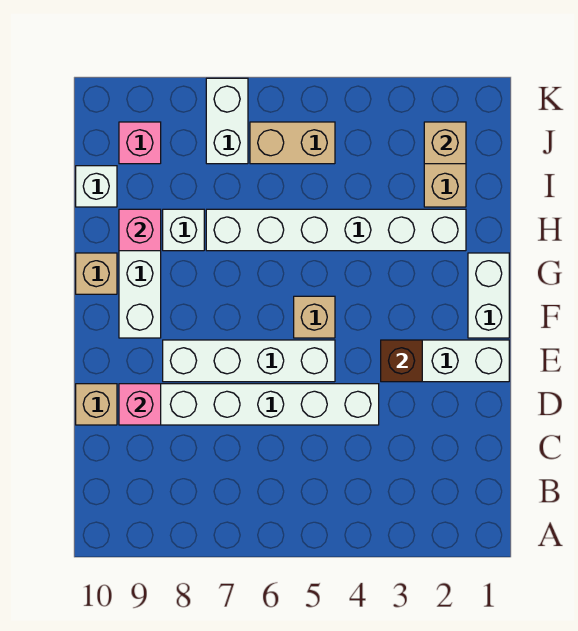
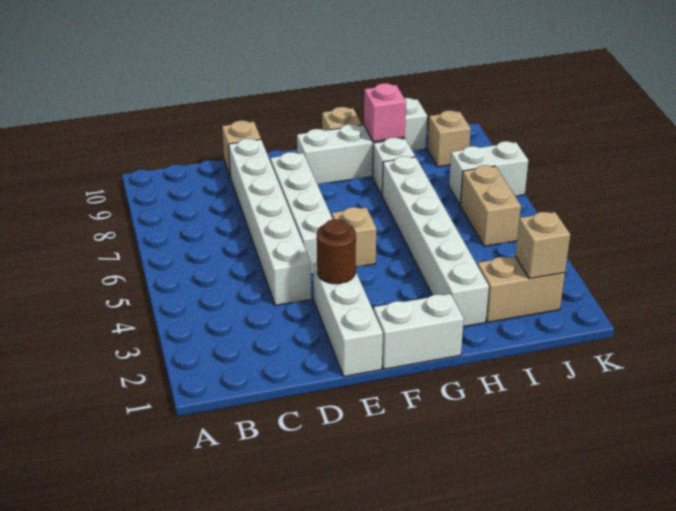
pink 1x1 brick [119,384,161,425] -> none
brown 1x1 brick [381,340,422,382] -> brown 1x1 round brick [317,219,356,284]
pink 1x1 brick [119,122,161,164] -> tan 1x1 brick [428,111,471,167]

